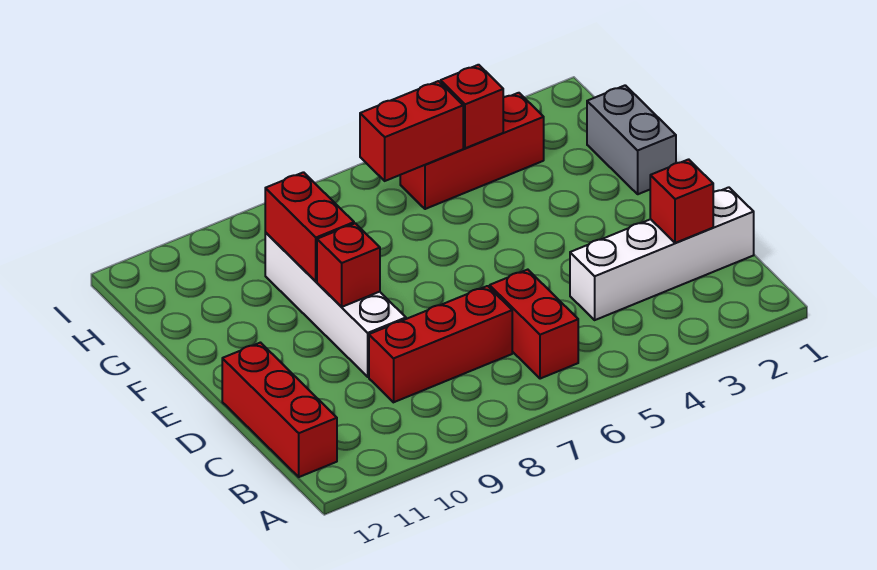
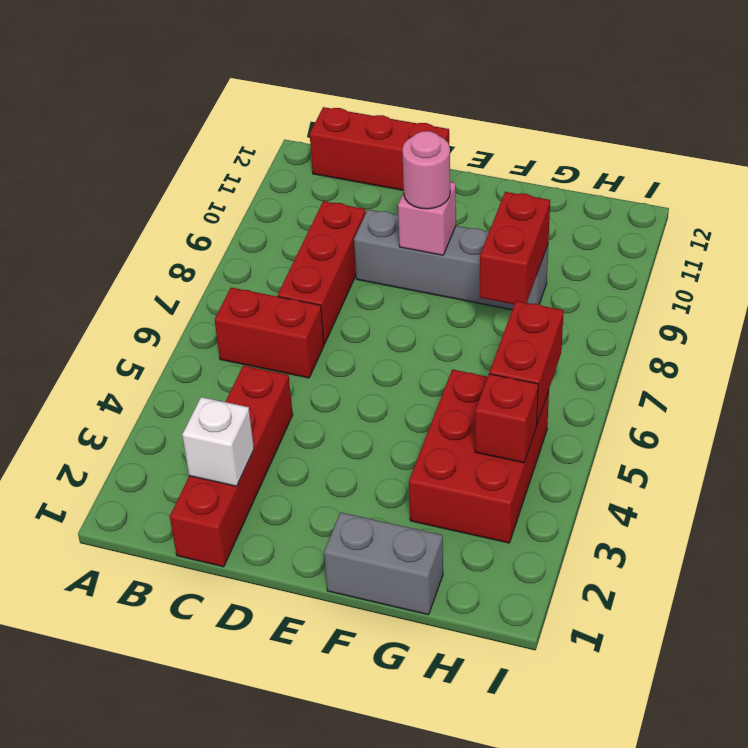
white 1x4 brick [570,187,754,320] -> red 1x4 brick [170,365,293,567]
red 1x1 brick [650,159,713,243] -> white 1x1 brick [182,397,254,486]
white 1x4 brick [265,232,406,377] -> grey 1x4 brick [354,210,548,310]
red 1x1 brick [317,223,380,307] -> pink 1x1 brick [398,182,456,255]
none -> pink 1x1 round brick [402,131,450,209]
red 1x2 brick [265,172,354,281] -> red 1x2 brick turned to [480,192,550,304]
red 1x3 brick [400,93,544,209] -> red 2x3 brick [409,369,549,543]

